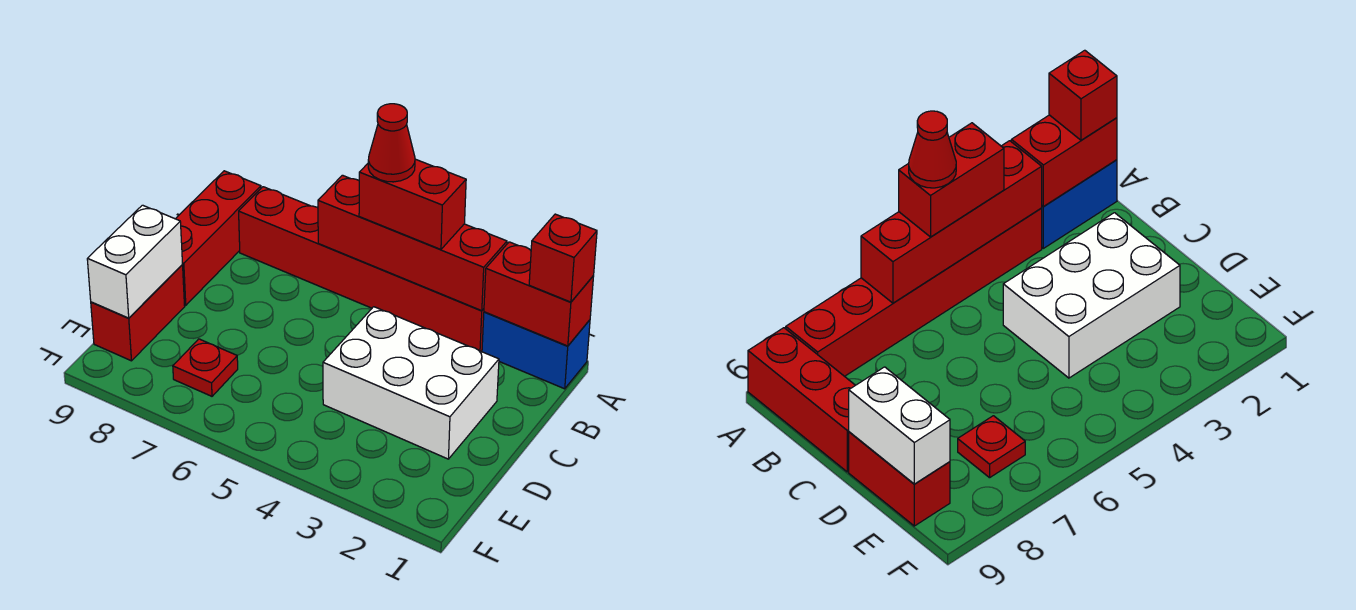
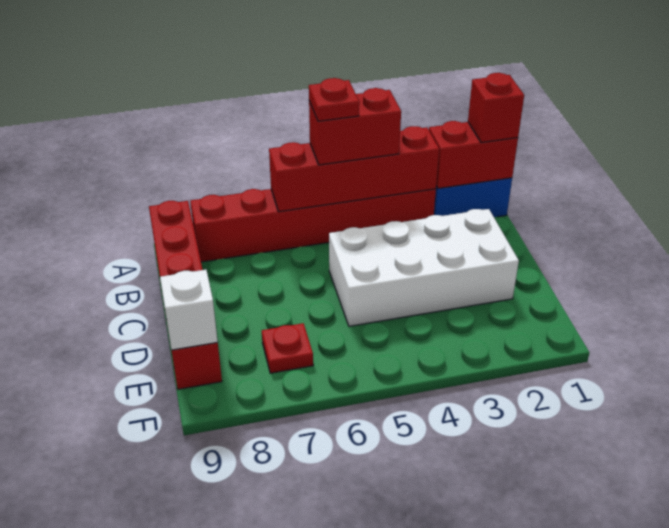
red 1x1 cone [368,104,415,182] -> red 1x1 plate [309,78,359,121]
white 2x3 brick [323,307,499,459] -> white 2x4 brick [329,209,519,326]
white 1x2 brick [87,205,182,318] -> white 1x1 brick [160,270,218,350]

